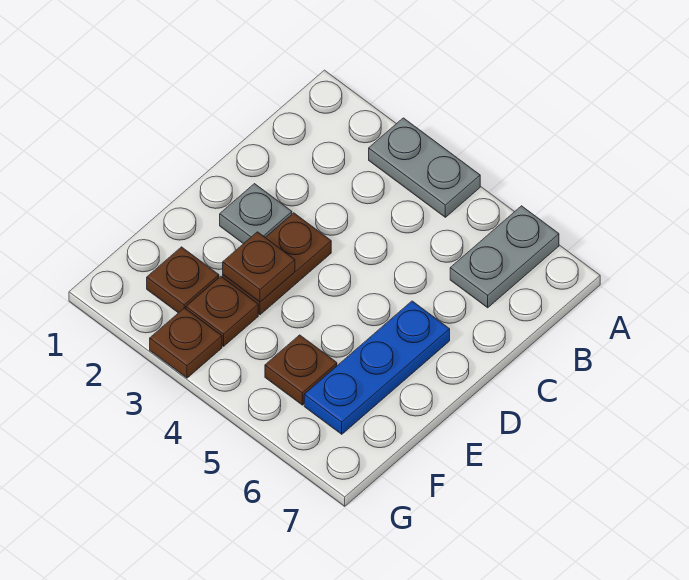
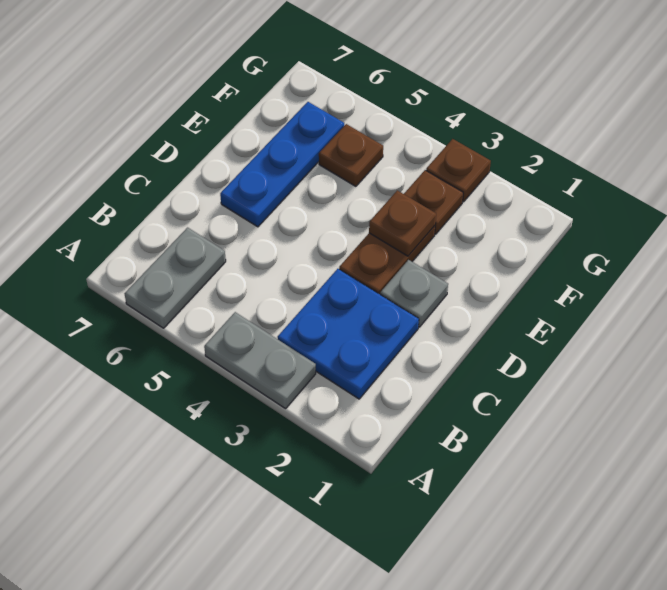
none -> blue 2x2 plate [278,269,419,399]
brown 1x1 plate [147,247,219,313] -> none

